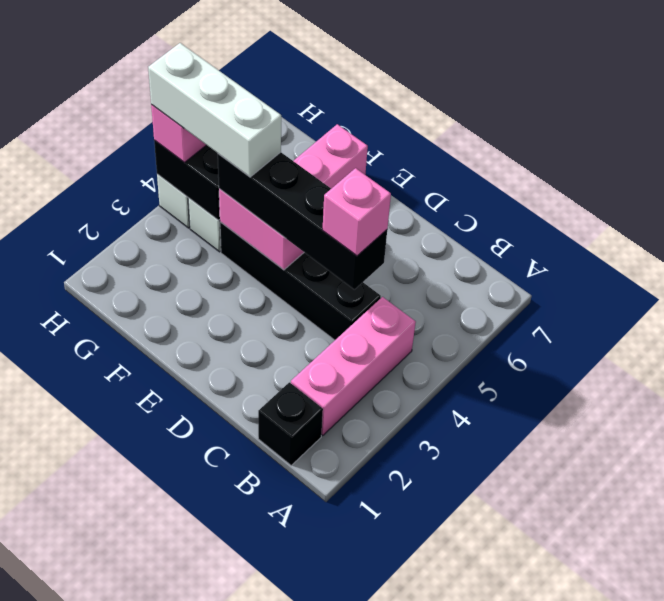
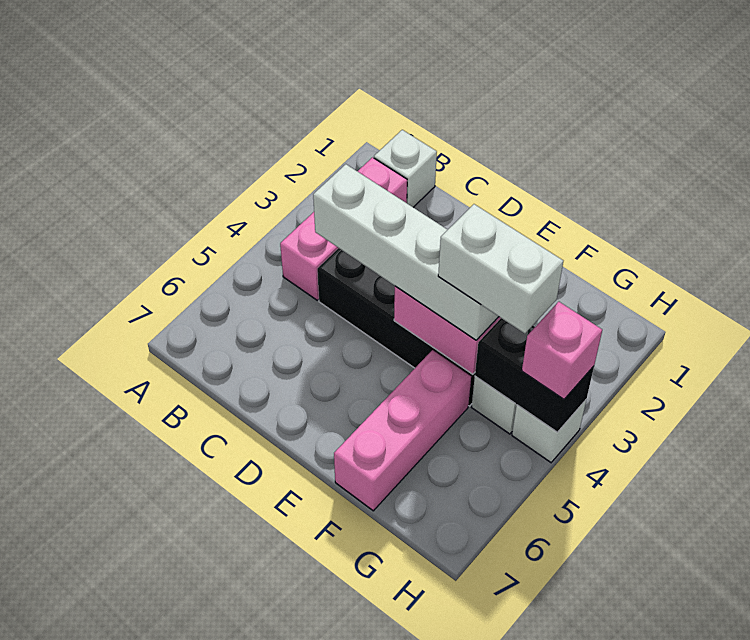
black 1x1 brick [258,382,323,465] -> white 1x1 brick [374,130,437,207]
black 1x4 brick [218,152,387,289] -> white 1x4 brick [313,164,499,340]
pink 1x1 brick [322,168,391,256] -> none
white 1x3 brick [148,43,281,177] -> white 1x2 brick [438,204,563,333]

